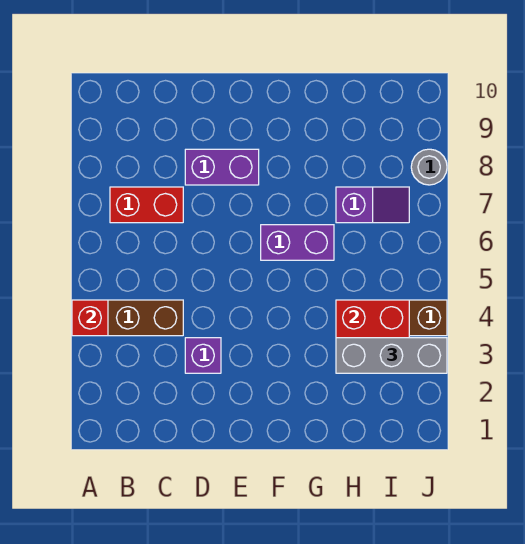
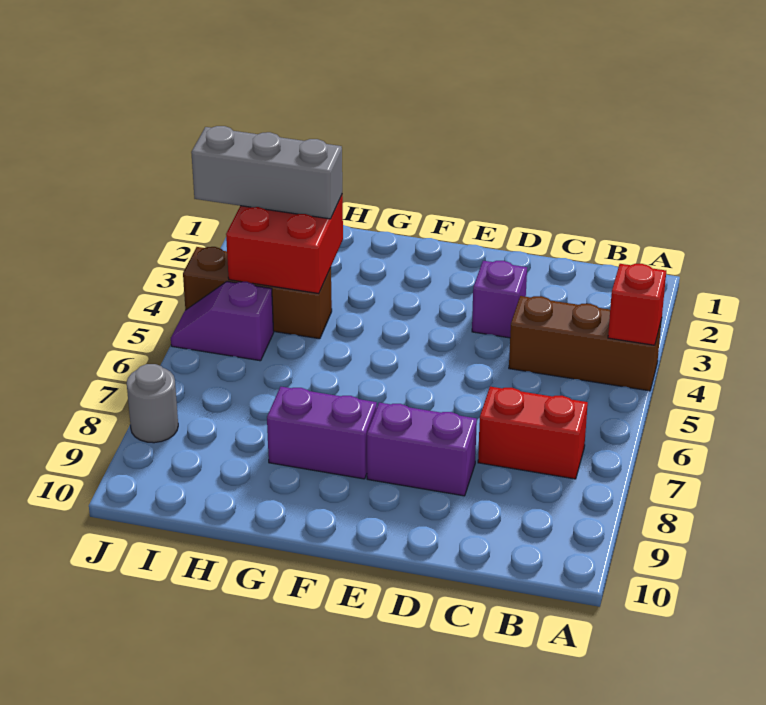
purple 1x2 brick [261,225,334,260] -> purple 1x2 brick moved to [267,387,377,479]
purple 1x2 slope [336,187,409,223] -> purple 1x2 slope moved to [171,281,274,361]

